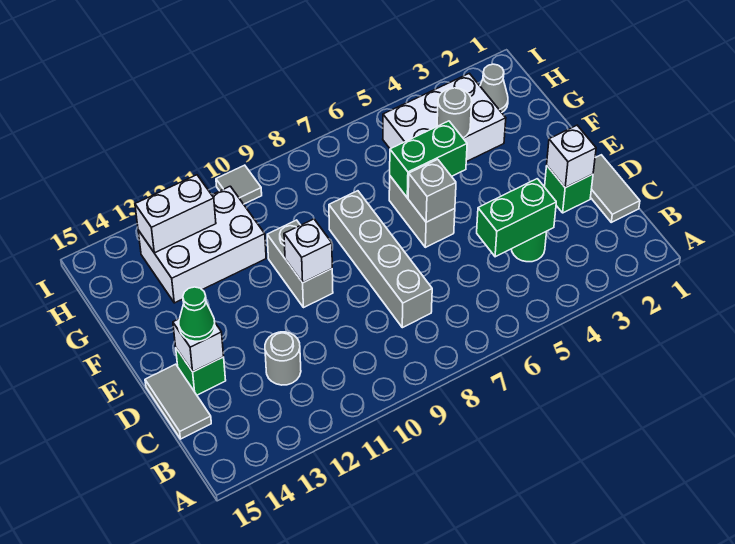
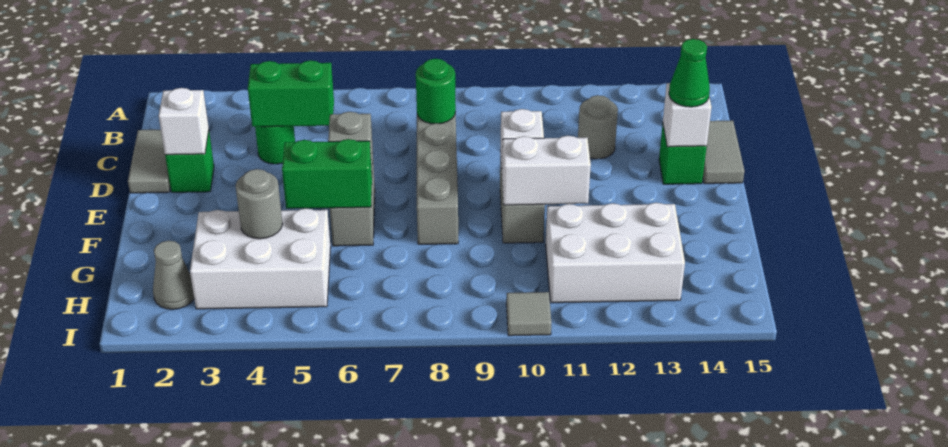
none -> green 1x1 round brick [416,59,456,124]
white 1x2 brick [135,175,216,253] -> white 1x2 brick moved to [502,136,591,205]

